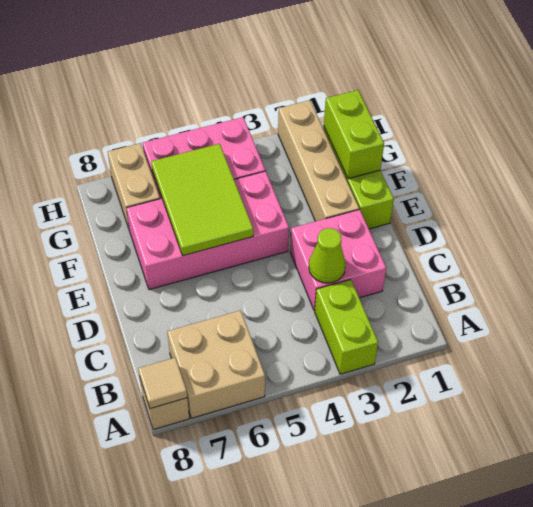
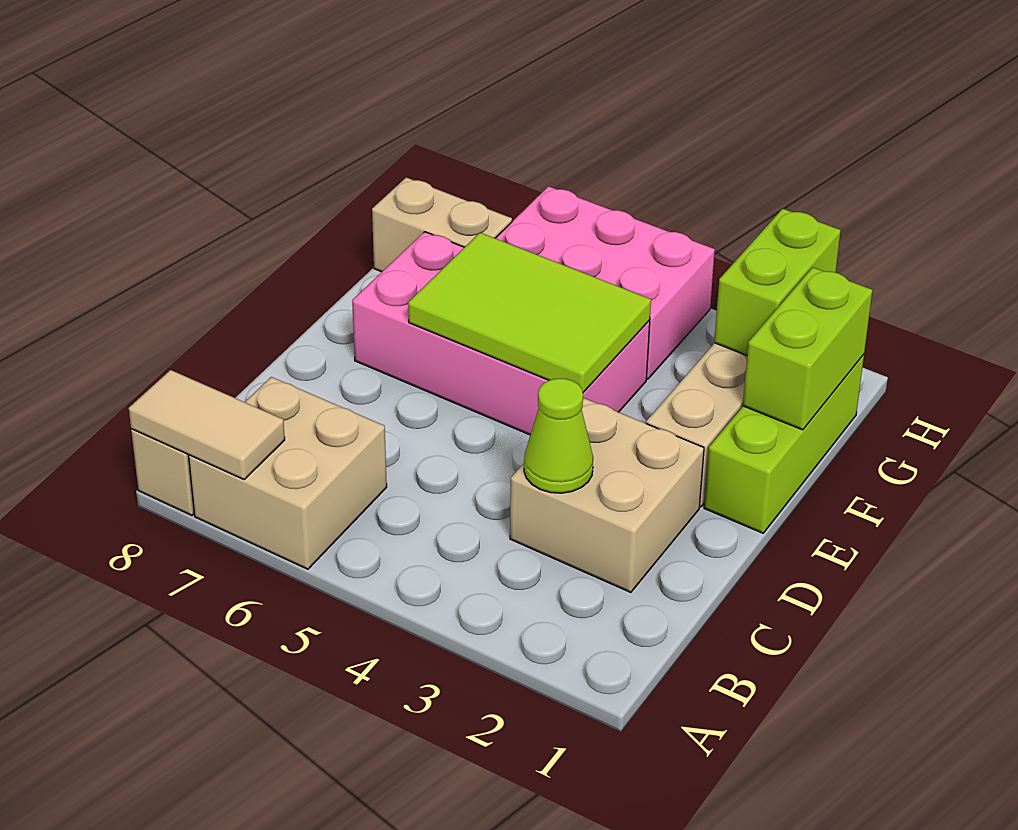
lime 1x2 brick [315,279,378,374] -> lime 1x2 brick moved to [714,209,841,355]
tan 1x1 tile [138,358,187,409] -> tan 1x2 tile [129,370,285,479]
pink 2x2 brick [290,209,386,311] -> tan 2x2 brick [510,398,704,592]
lime 2x3 tile [151,144,253,256] -> lime 2x3 tile turned to [408,233,651,392]
tan 1x2 brick [108,143,160,231] -> tan 1x2 brick turned to [372,177,512,272]

